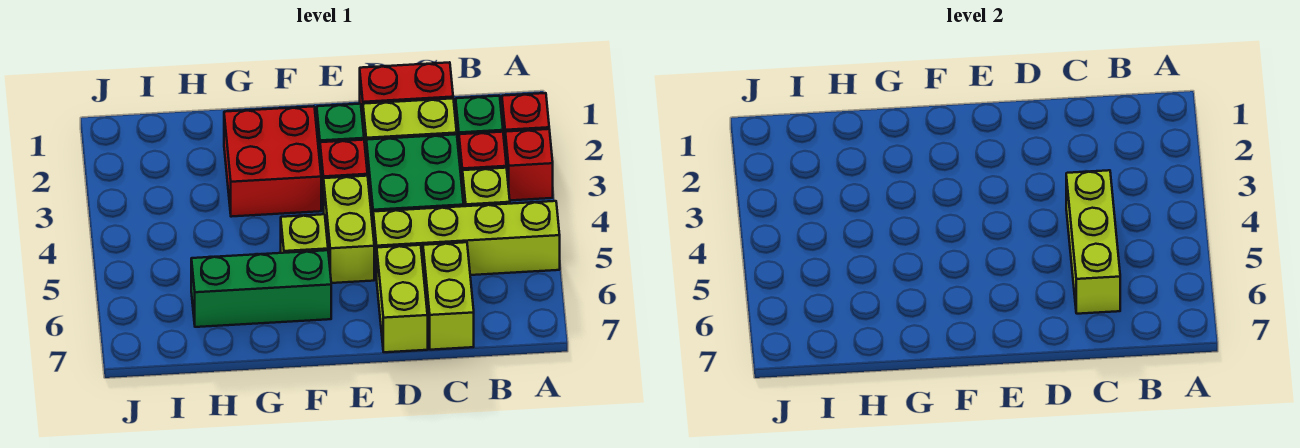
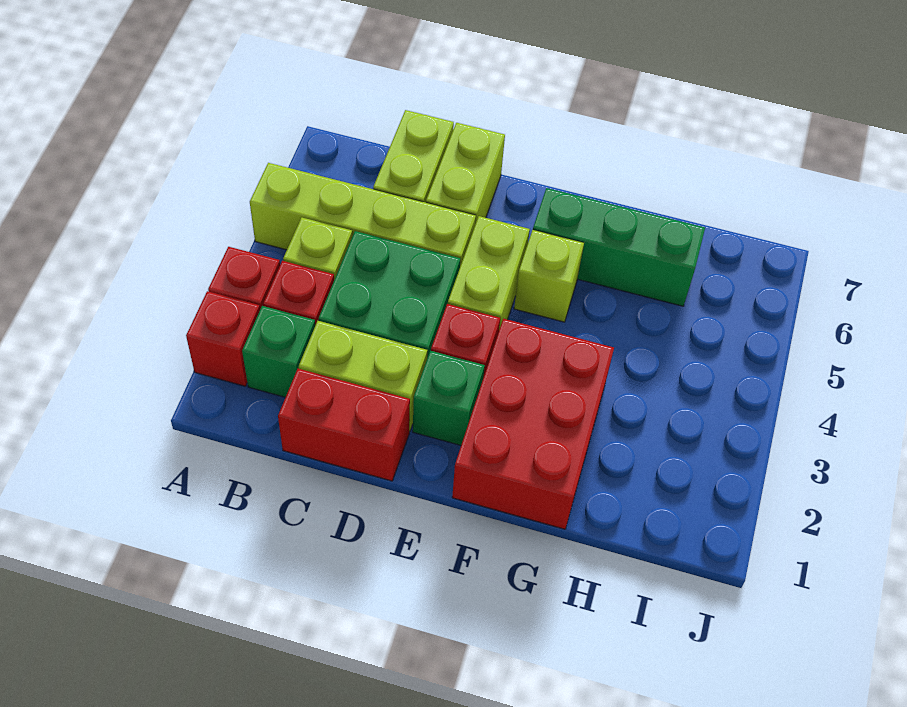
lime 1x3 brick [1066,170,1120,314] -> none
red 2x2 brick [224,106,321,217] -> red 2x3 brick [452,319,614,529]

